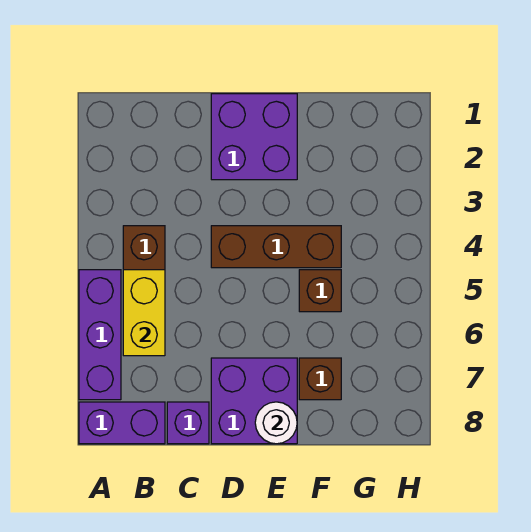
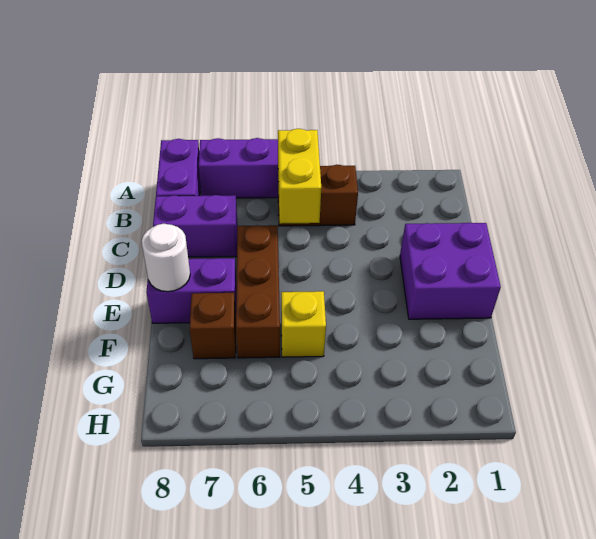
yellow 1x2 brick [123,270,165,356] -> yellow 1x2 brick turned to [278,129,321,224]
purple 1x1 brick [167,402,209,444] -> purple 1x2 brick [153,195,238,257]
brown 1x3 brick [211,226,341,268] -> brown 1x3 brick moved to [236,225,280,358]
purple 2x2 brick [211,358,297,444] -> purple 1x2 brick [146,258,237,323]
brown 1x1 brick [299,270,341,312] -> yellow 1x1 brick [281,291,326,357]

